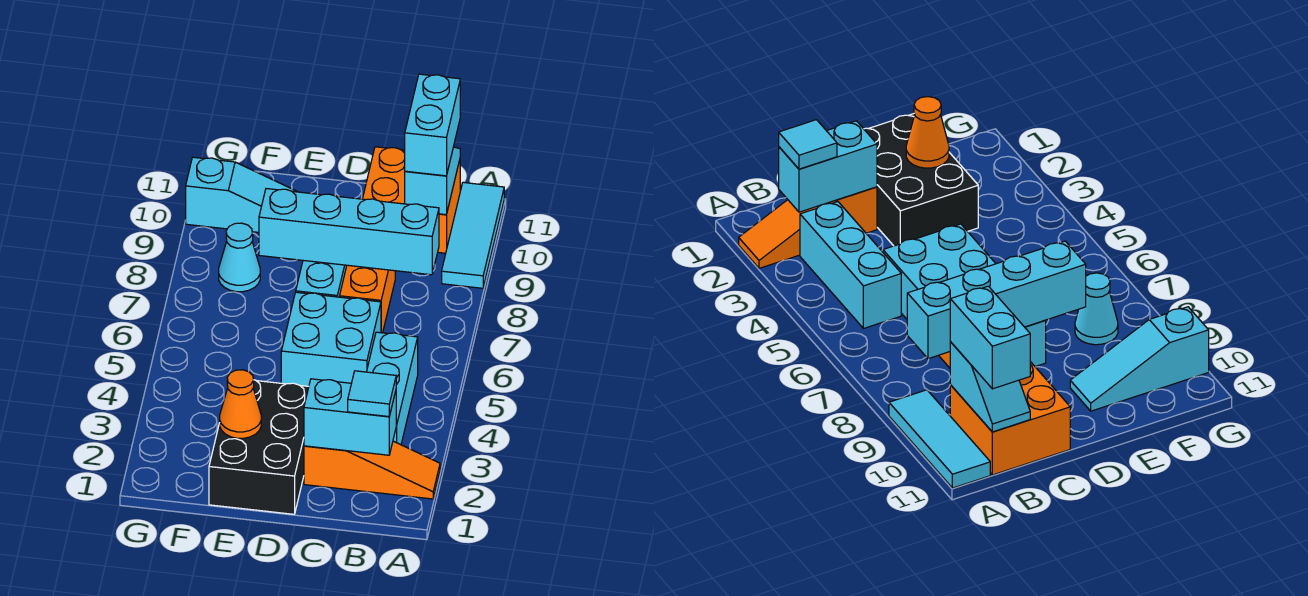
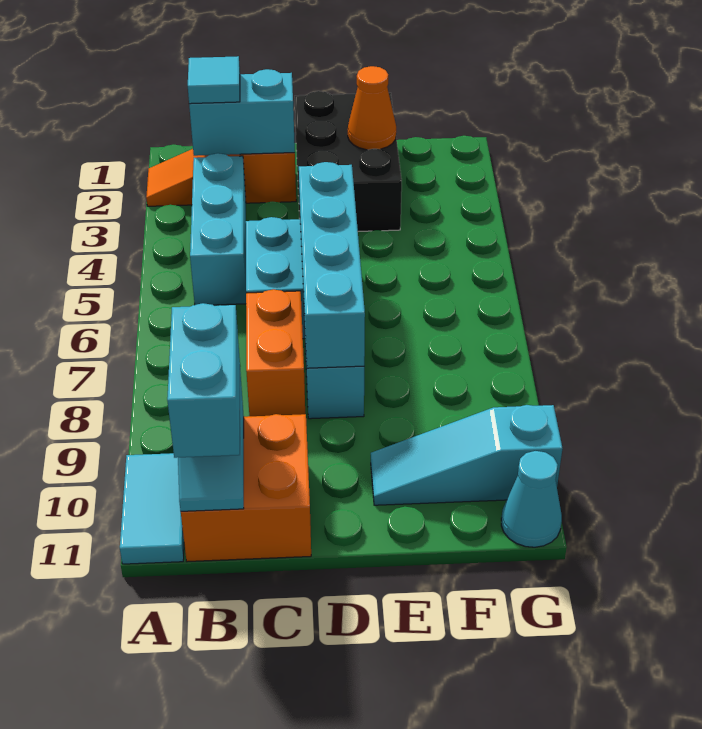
cyan 1x3 tile [442,182,504,288] -> cyan 1x2 tile [120,453,184,564]
cyan 1x4 brick [259,189,439,275] -> cyan 1x4 brick turned to [299,162,365,368]
cyan 1x1 cone [219,223,260,292] -> cyan 1x1 cone moved to [501,451,562,547]

